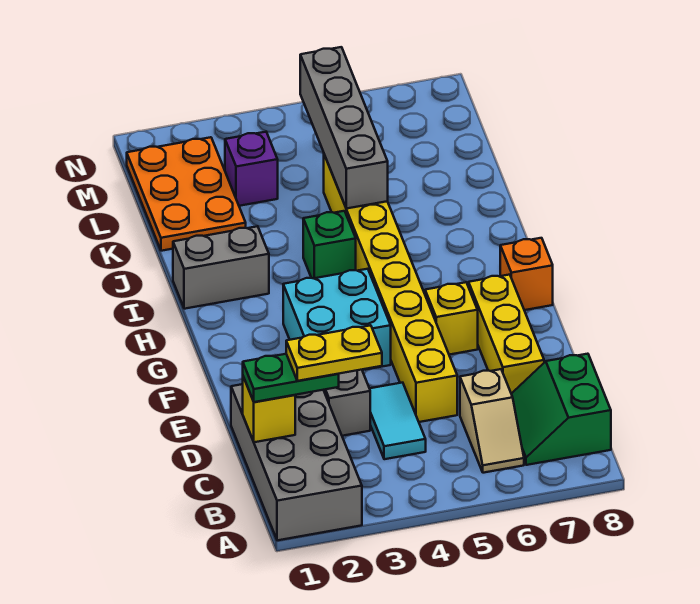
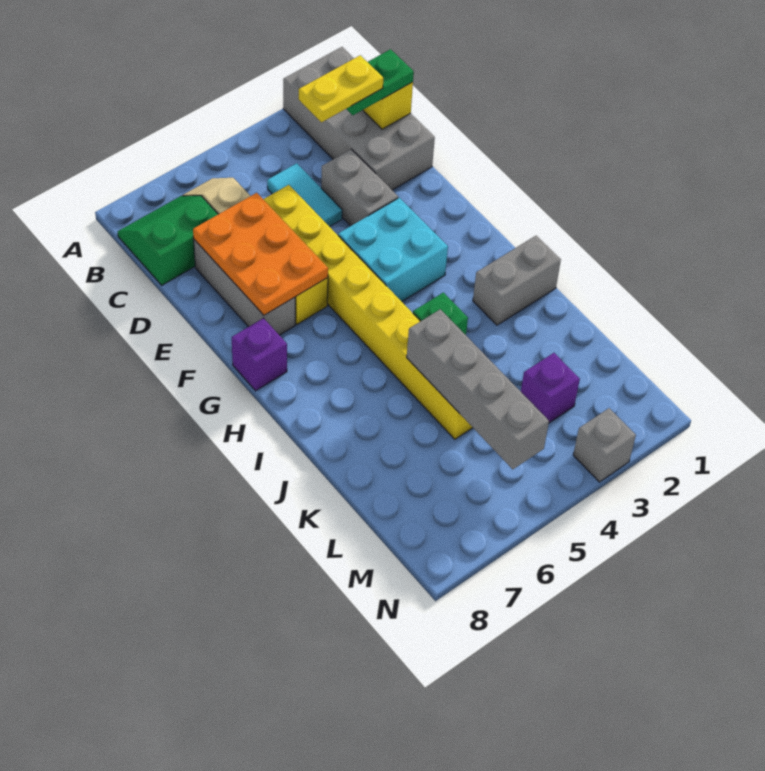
green 2x2 slope [512,354,611,465] -> green 2x2 slope turned to [118,196,218,285]
yellow 1x3 brick [469,275,544,394] -> grey 1x3 brick [194,240,295,335]
orange 1x1 brick [500,238,553,310] -> purple 1x1 brick [232,318,287,391]
orange 2x3 plate [127,137,246,251] -> orange 2x3 plate moved to [193,193,328,315]
none -> grey 1x1 brick [573,408,636,482]

